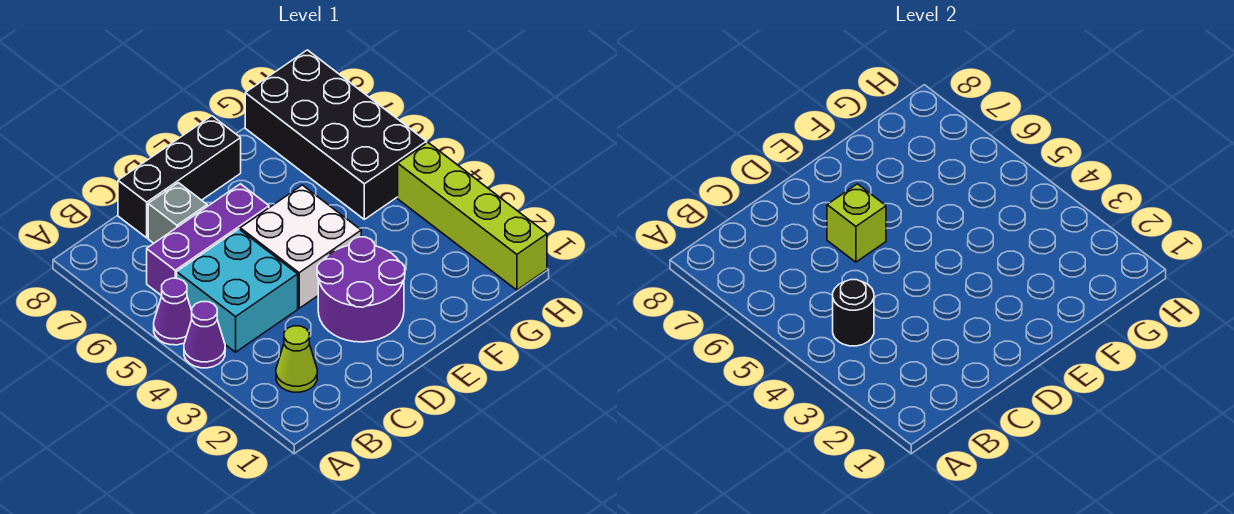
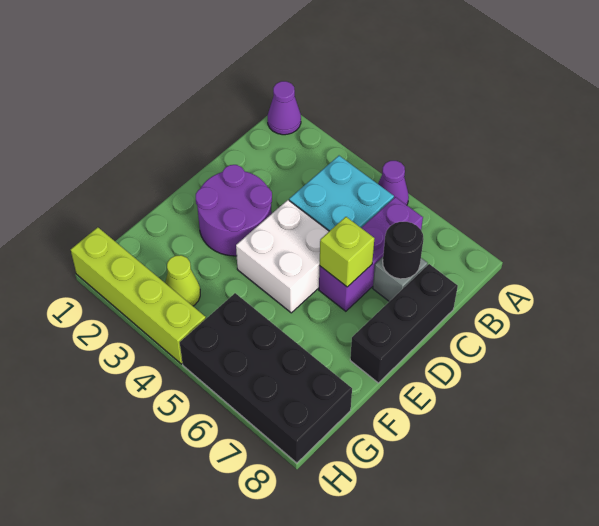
purple 1x1 cone [184,302,225,368] -> purple 1x1 cone moved to [268,81,301,135]
lime 1x1 cone [276,326,317,392] -> lime 1x1 cone moved to [165,255,200,306]
black 1x1 round brick [833,280,874,346] -> black 1x1 round brick moved to [383,222,423,279]

